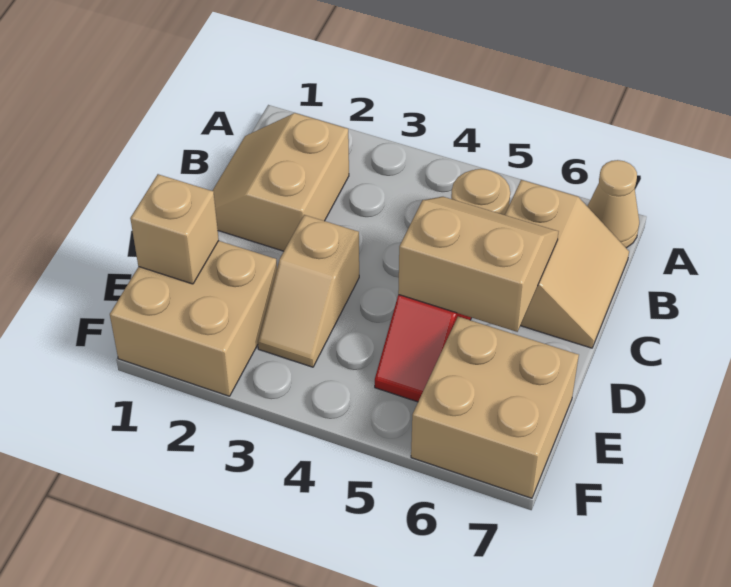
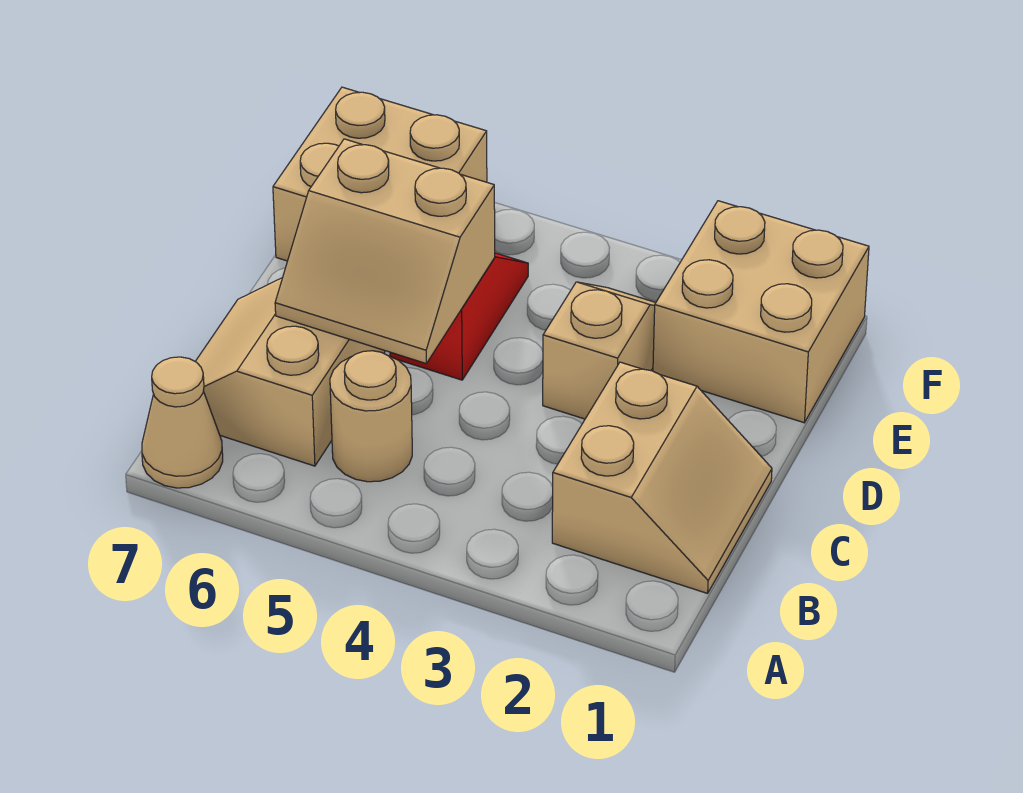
tan 1x1 brick [130,174,219,284] -> none

